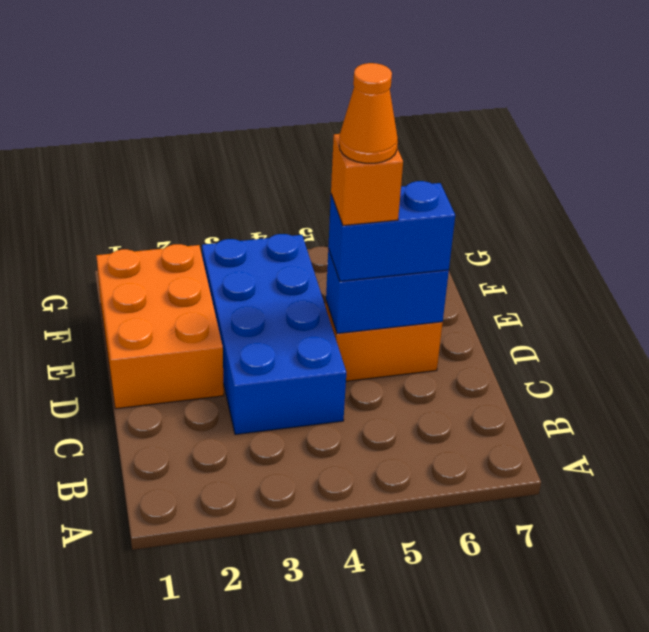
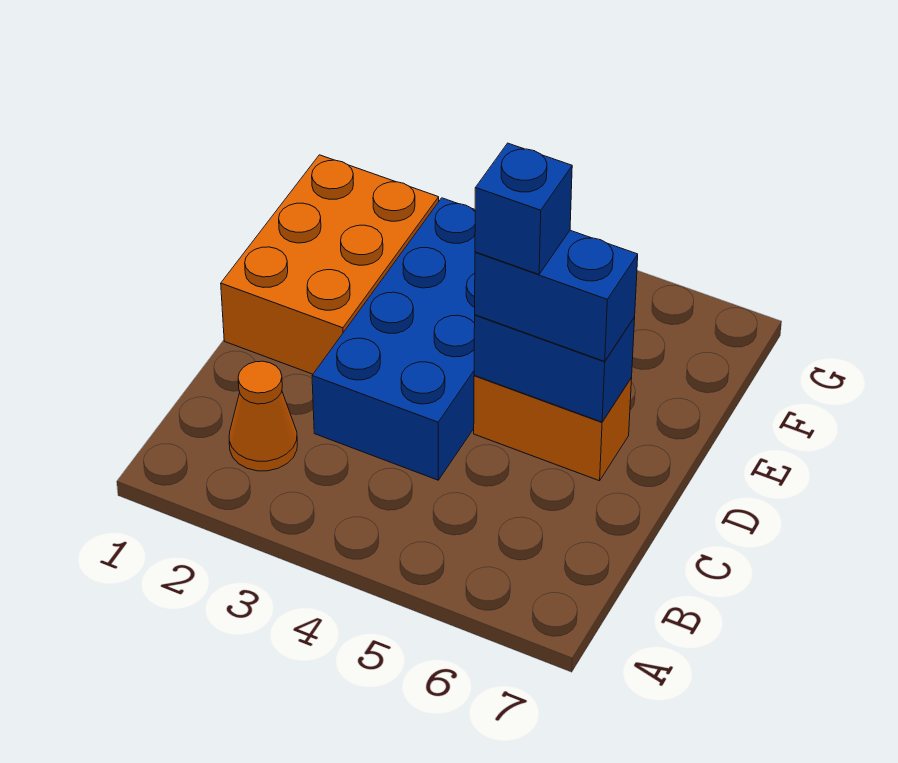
orange 1x1 brick [331,134,403,226] -> blue 1x1 brick [475,143,572,274]
orange 1x1 cone [339,63,398,163] -> orange 1x1 cone moved to [229,361,297,471]

